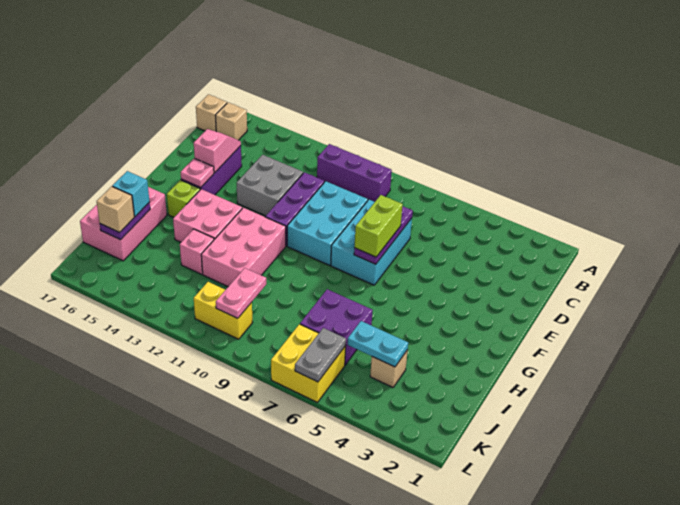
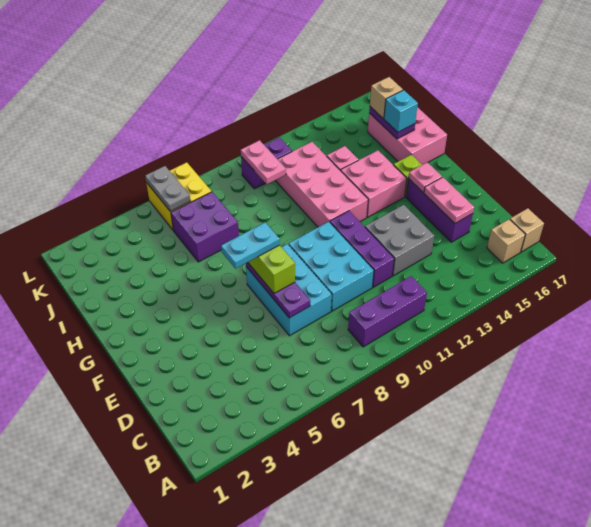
pink 1x2 slope [194,129,241,173] -> pink 1x2 plate [424,177,474,223]
pink 2x3 brick [201,208,286,286] -> pink 2x4 brick [275,142,368,227]
tan 1x1 brick [370,350,408,387] -> none
cyan 1x2 plate [348,321,408,367] -> cyan 1x2 plate moved to [221,222,280,269]
yellow 1x2 brick [194,282,252,339] -> purple 1x2 brick [241,137,292,189]

